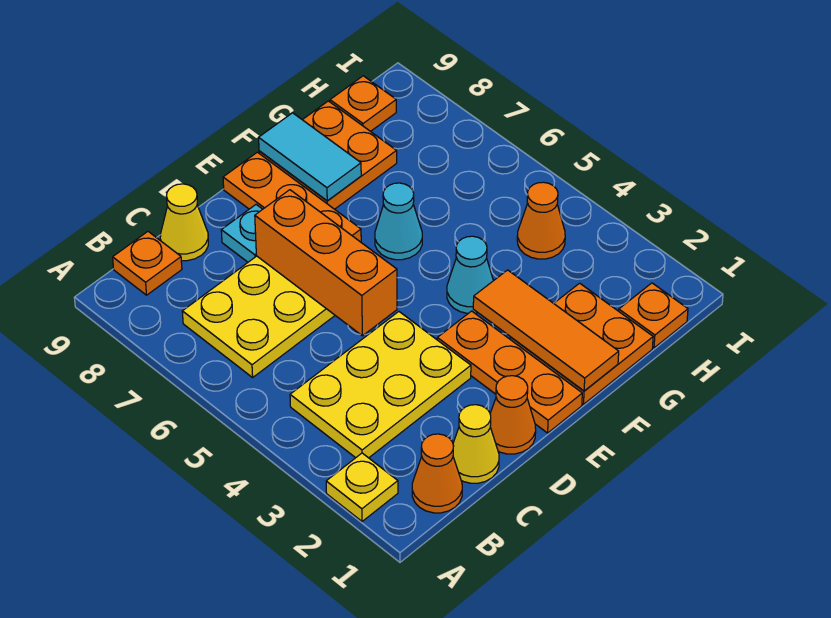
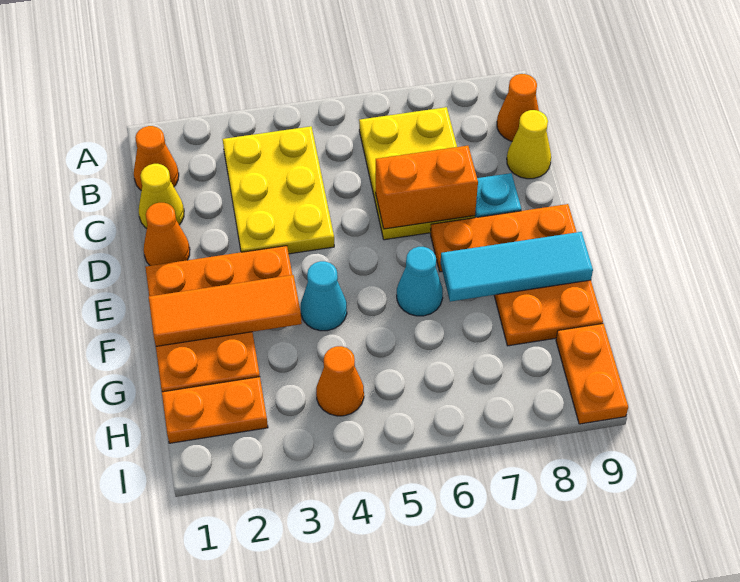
yellow 1x1 plate [326,453,398,521] -> none
orange 1x1 plate [113,232,182,295] -> orange 1x1 cone [497,74,539,141]
orange 1x3 brick [255,190,397,336] -> orange 1x2 brick [376,146,478,229]
cyan 1x2 tile [259,113,361,201] -> cyan 1x3 tile [441,232,593,302]
orange 1x1 plate [619,283,688,348] -> orange 1x2 plate [162,377,268,443]
orange 1x1 plate [330,76,396,131] -> orange 1x2 plate [556,324,628,424]

